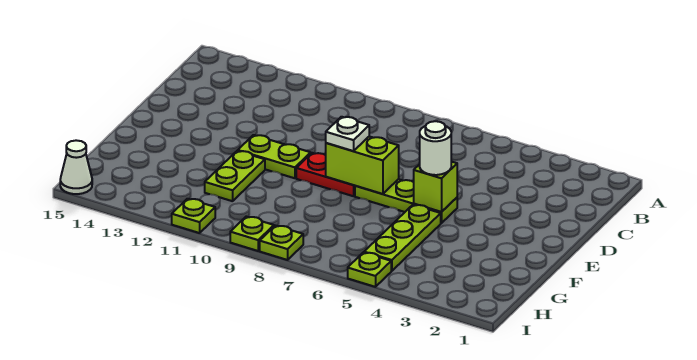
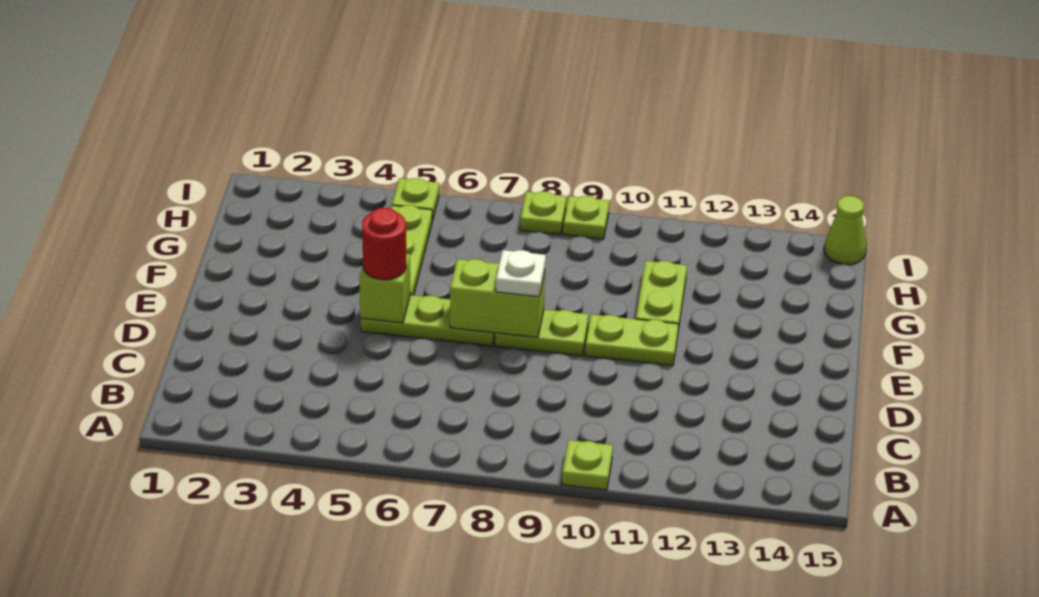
white 1x1 round brick [420,121,451,175] -> red 1x1 round brick [362,208,406,280]
red 1x2 plate [296,153,355,196] -> lime 1x2 plate [495,309,589,356]
lime 1x1 plate [172,199,215,233] -> lime 1x1 plate moved to [562,440,613,490]
white 1x1 cone [60,140,92,194] -> lime 1x1 cone [824,196,866,265]

